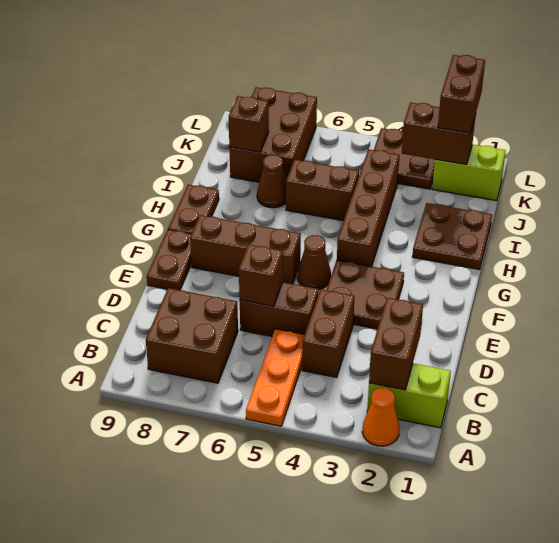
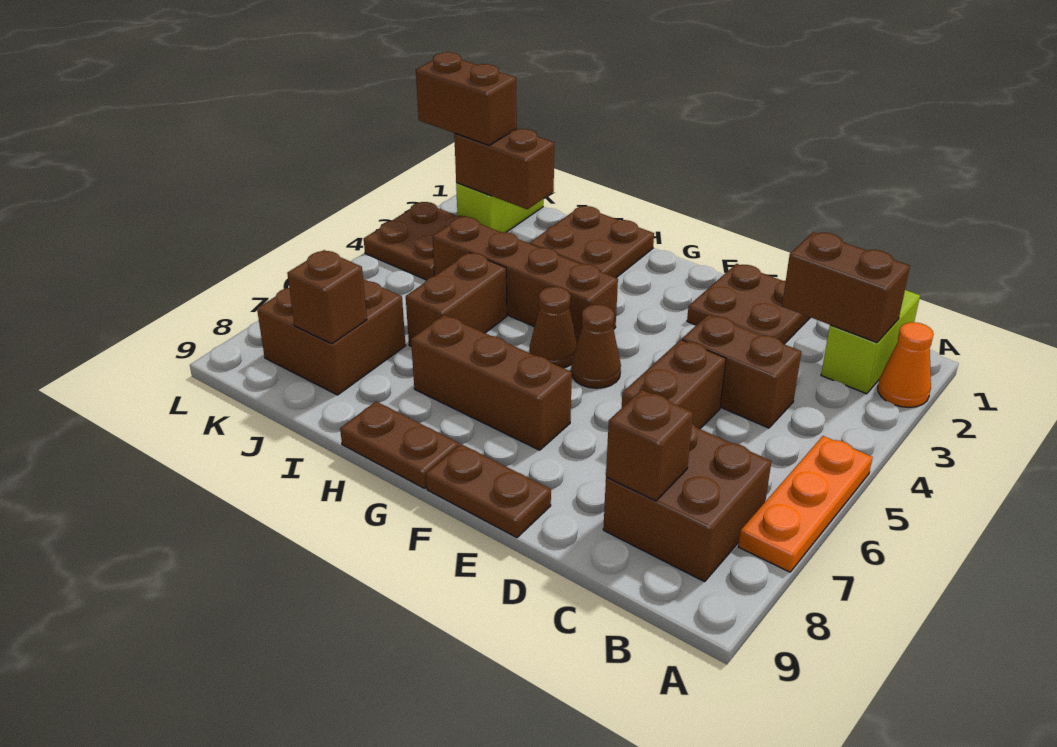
orange 1x3 plate [246,329,305,426] -> orange 1x3 plate turned to [738,436,873,572]
brown 1x1 brick [239,245,283,306] -> brown 1x1 brick moved to [606,390,693,501]
brown 2x2 plate [327,260,404,329] -> brown 2x2 plate moved to [687,264,810,344]
brown 1x3 brick [190,215,301,284] -> brown 1x3 brick turned to [411,315,572,450]
brown 1x1 cone [257,155,286,208] -> brown 1x1 cone moved to [530,287,577,368]
brown 2x3 brick [229,87,317,182] -> brown 2x2 brick [257,279,406,395]
brown 1x2 brick [402,103,476,165] -> brown 1x2 brick turned to [454,129,554,209]

